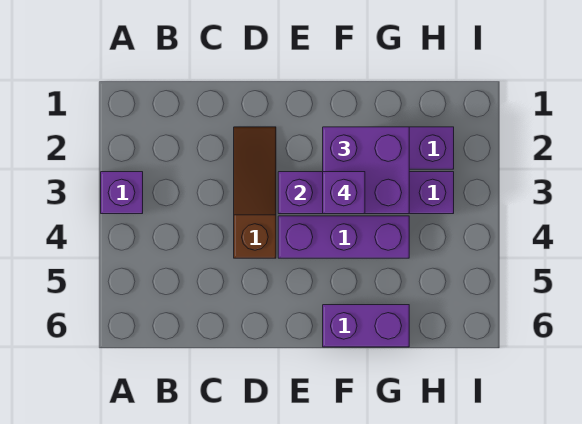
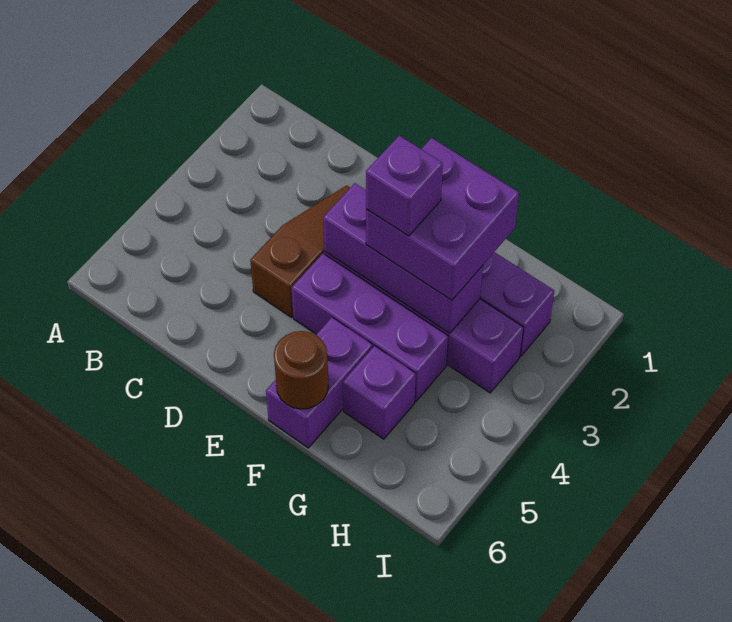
purple 1x1 brick [101,172,143,214] -> purple 1x1 brick moved to [343,346,416,439]
purple 1x2 brick [323,305,409,347] -> purple 1x2 brick turned to [266,318,372,448]
none -> brown 1x1 round brick [274,331,329,409]

